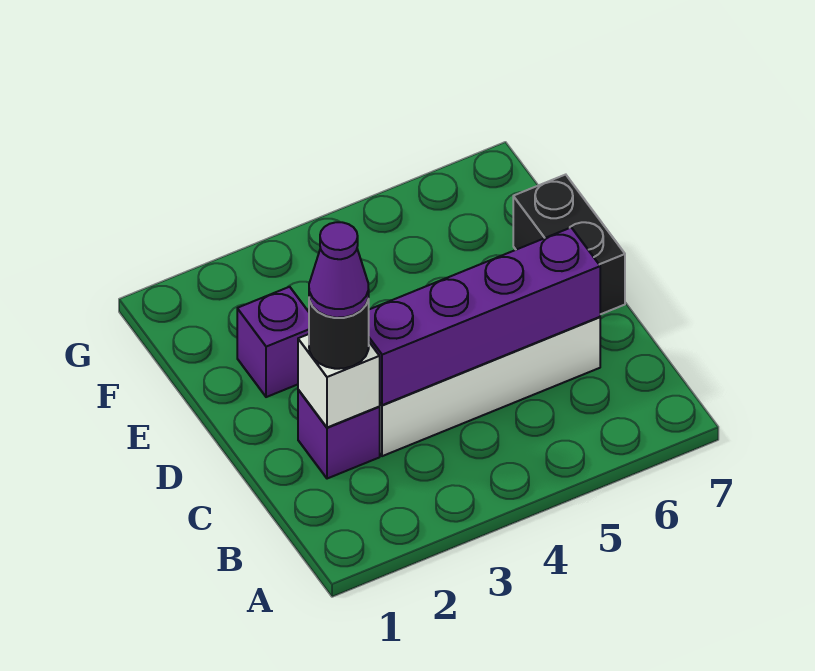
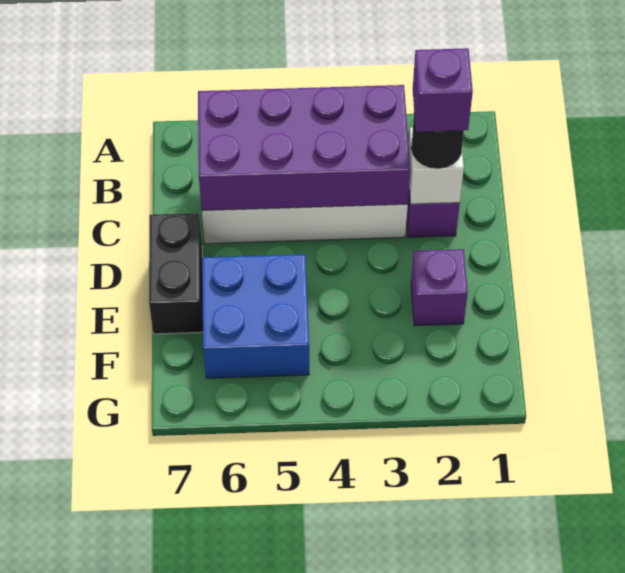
purple 1x1 cone [309,222,369,318] -> purple 1x1 brick [413,48,473,132]
purple 1x4 brick [369,228,600,405] -> purple 2x4 brick [198,85,410,211]
none -> blue 2x2 brick [202,254,309,378]

